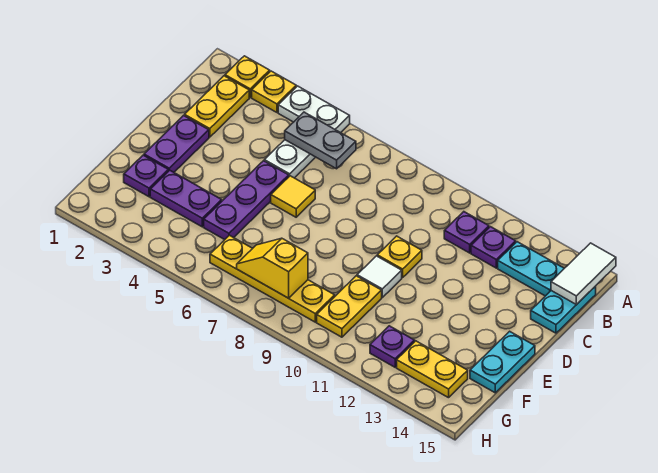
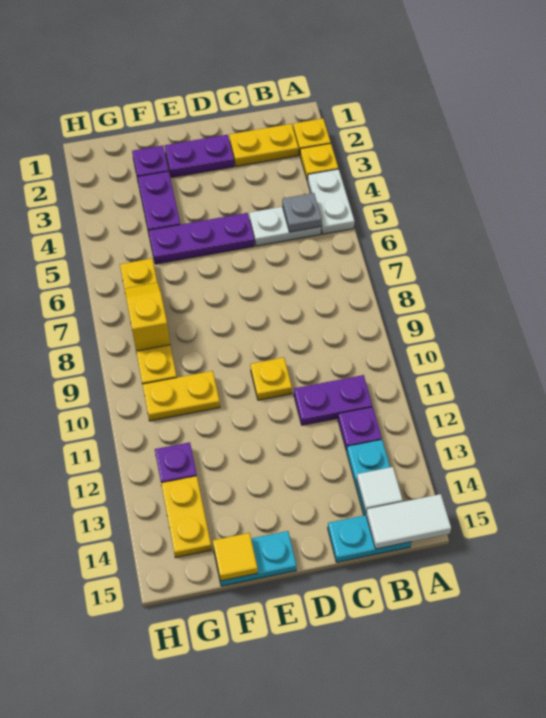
grey 1x2 plate [285,112,356,169] -> grey 1x1 plate [282,193,322,232]
purple 1x1 plate [444,212,489,253] -> purple 1x2 plate [294,375,372,425]
yellow 1x1 tile [271,176,315,217] -> yellow 1x1 tile moved to [213,533,258,581]
white 1x1 tile [357,256,402,297] -> white 1x1 tile moved to [357,467,403,513]

